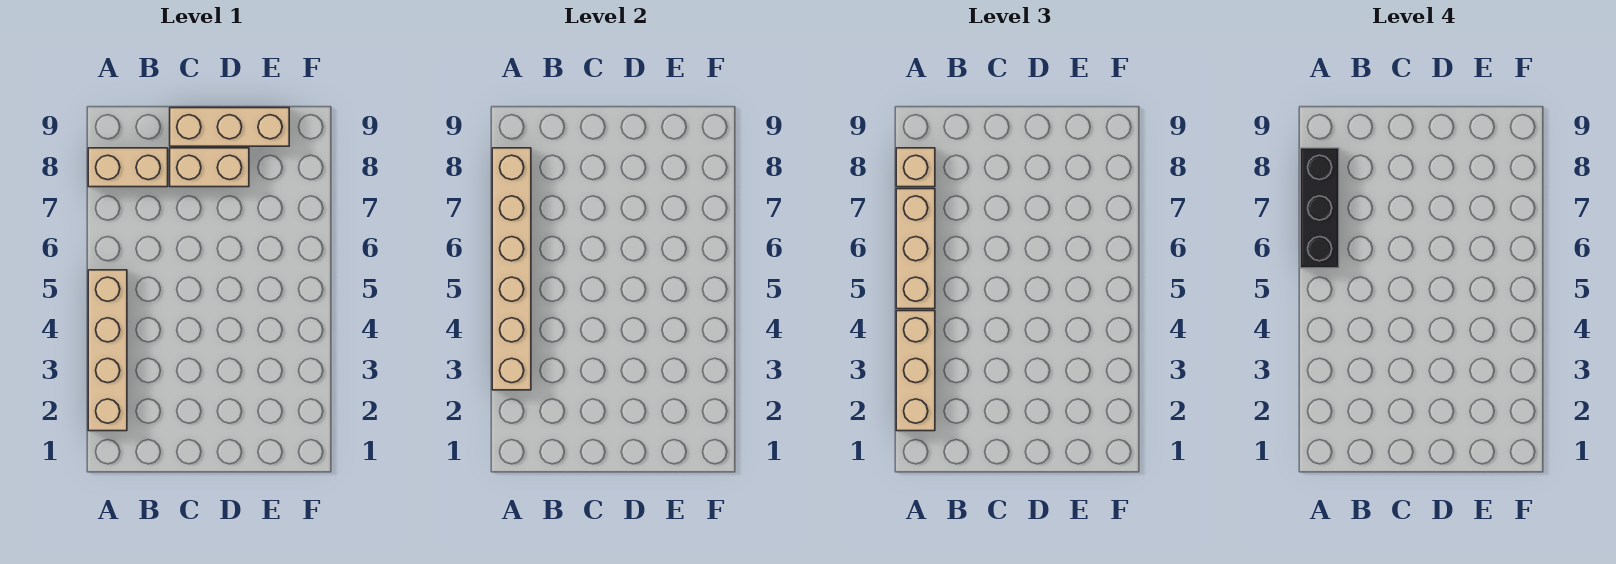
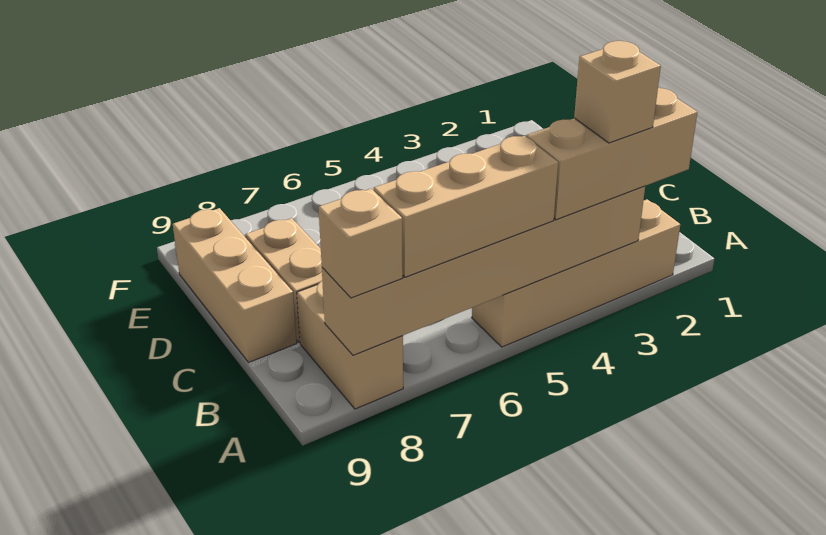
none -> tan 1x1 brick [574,41,661,143]
black 1x3 brick [1300,148,1339,268] -> none

